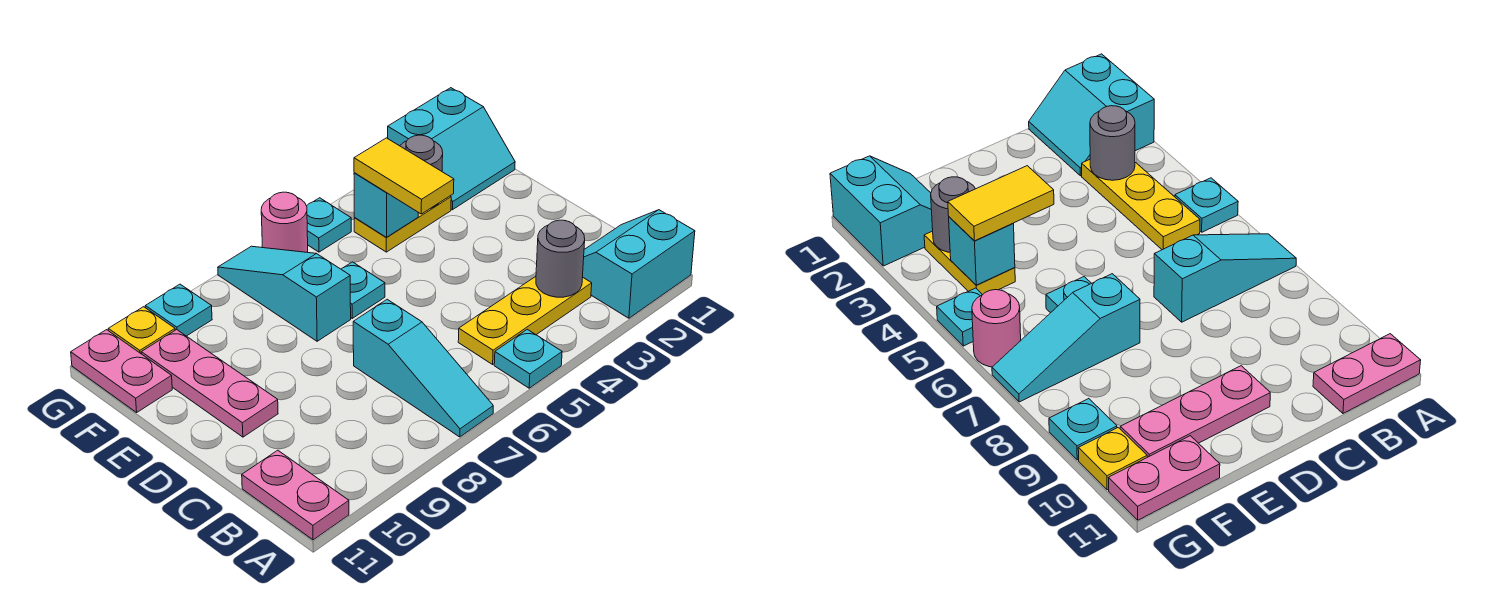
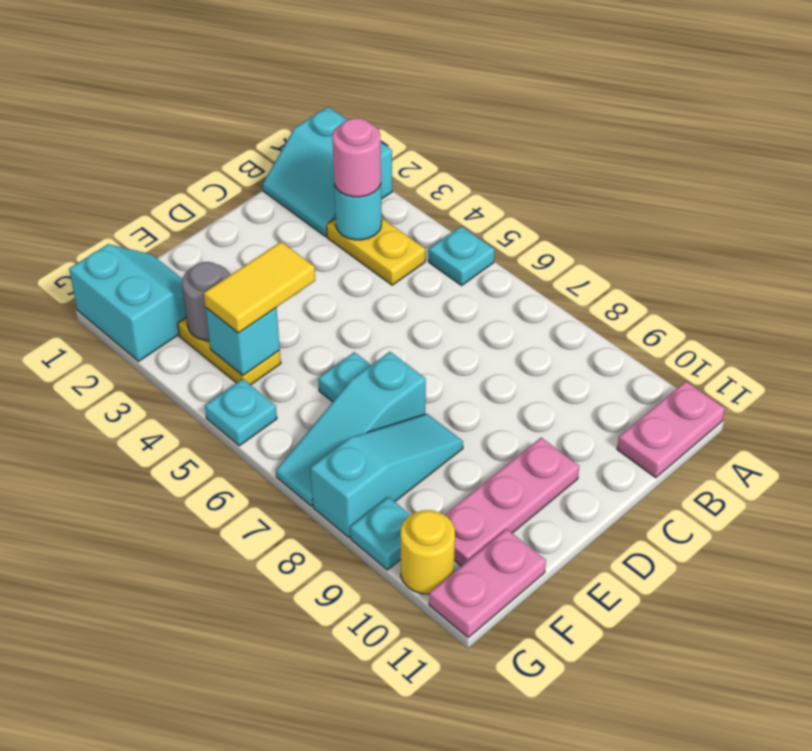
cyan 1x3 slope [353,299,493,437] -> cyan 1x3 slope moved to [310,414,463,537]
yellow 1x3 plate [458,277,592,364] -> yellow 1x2 plate [326,218,425,285]
grey 1x1 round brick [536,220,585,297] -> cyan 1x1 round brick [334,184,382,240]
pink 1x1 round brick [261,192,308,252] -> pink 1x1 round brick moved to [332,118,381,197]
yellow 1x1 plate [108,307,175,354] -> yellow 1x1 round brick [401,510,455,594]

